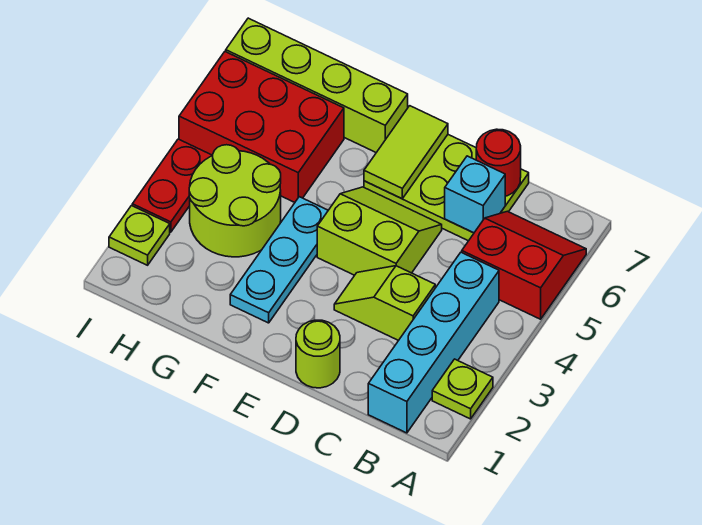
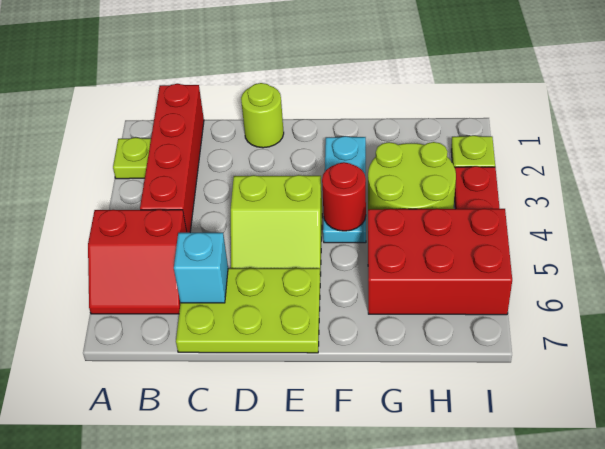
cyan 1x4 brick [368,252,499,433] -> red 1x4 brick [140,84,204,233]
lime 1x2 slope [334,266,435,341] -> none
red 1x1 round brick [476,129,521,196] -> red 1x1 round brick moved to [322,162,366,231]
lime 1x2 tile [364,106,448,199] -> none
lime 1x4 brick [226,18,408,153] -> none

